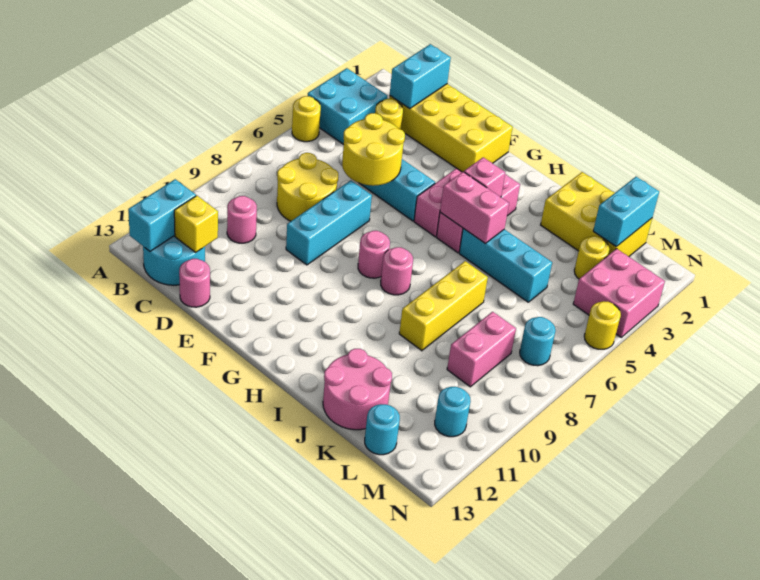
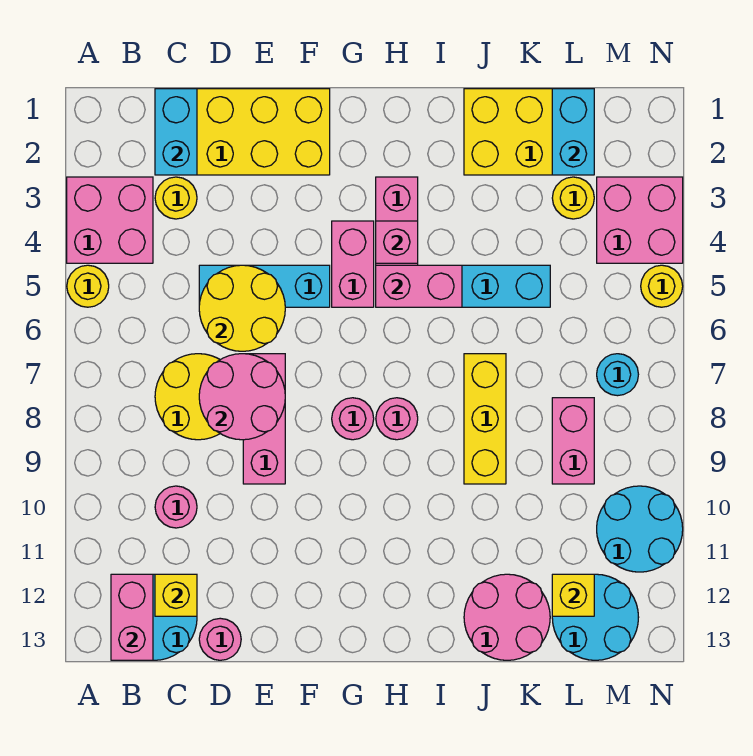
cyan 2x2 brick [308,68,387,145] -> pink 2x2 brick [67,177,153,263]
cyan 1x2 brick [128,179,196,251] -> pink 1x2 brick [111,574,153,660]
none -> pink 2x2 round brick [199,354,285,440]
cyan 1x3 brick [286,180,372,265] -> pink 1x3 brick [243,354,285,484]
none -> yellow 1x1 brick [552,574,594,616]
cyan 1x1 round brick [365,404,400,455] -> cyan 2x2 round brick [552,574,639,660]
cyan 1x1 round brick [435,387,471,437] -> cyan 2x2 round brick [597,486,683,572]

